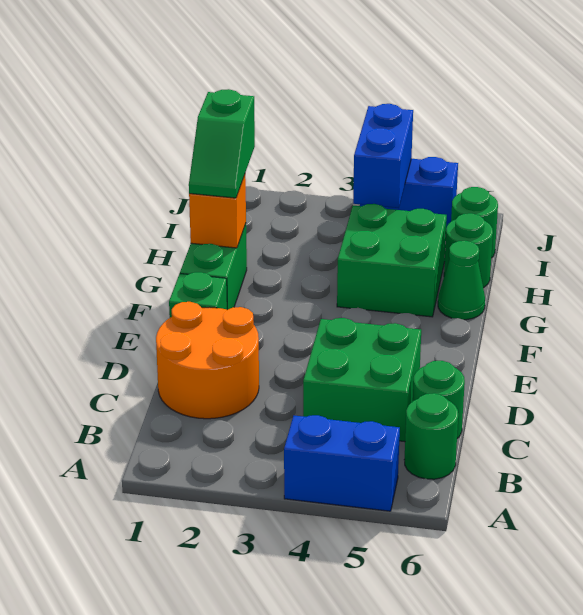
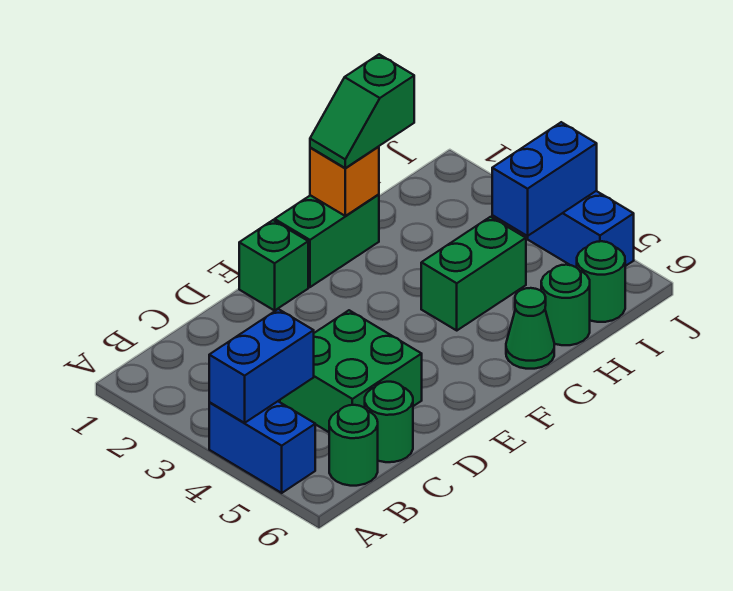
none -> blue 1x2 brick [209,309,314,423]
orange 2x2 round brick [156,302,259,419] -> none
green 2x2 brick [337,204,447,317] -> green 1x2 brick [421,217,526,330]

